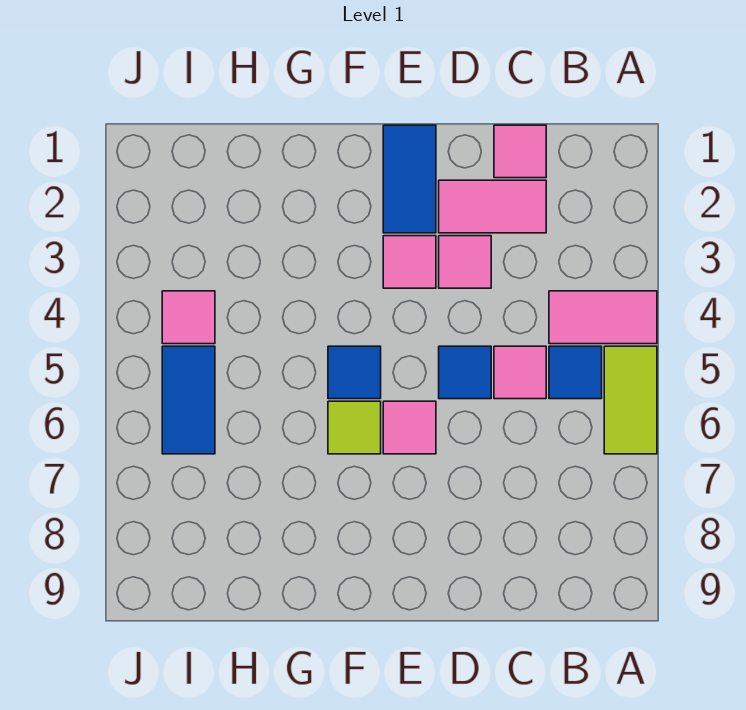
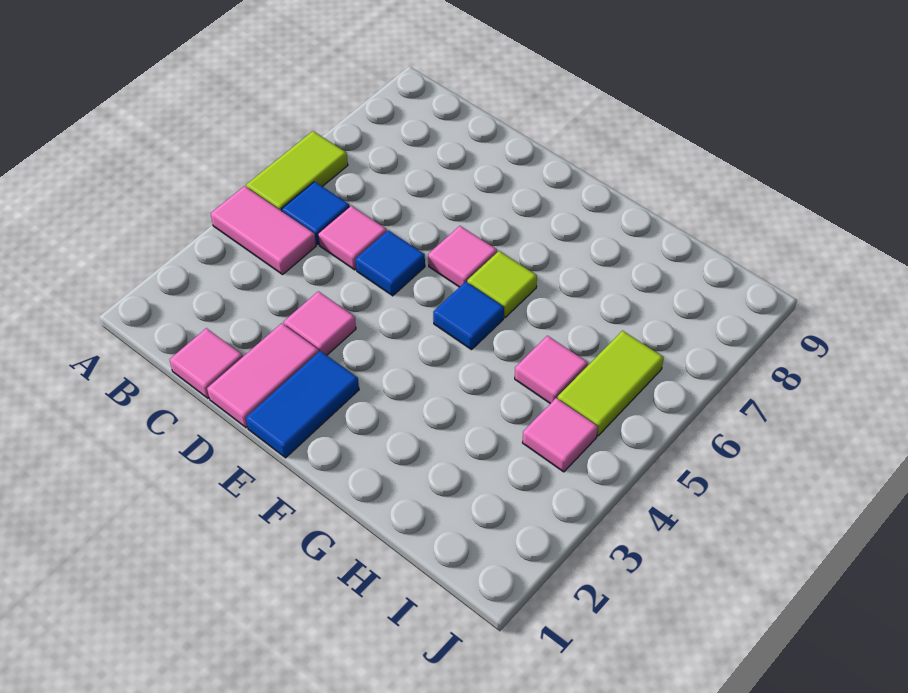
pink 1x2 tile [439,180,546,233] -> pink 1x2 tile turned to [207,323,319,428]
pink 1x1 tile [383,236,436,288] -> pink 1x1 tile moved to [515,336,588,404]
blue 1x2 tile [162,346,215,454] -> lime 1x2 tile [558,331,664,436]

